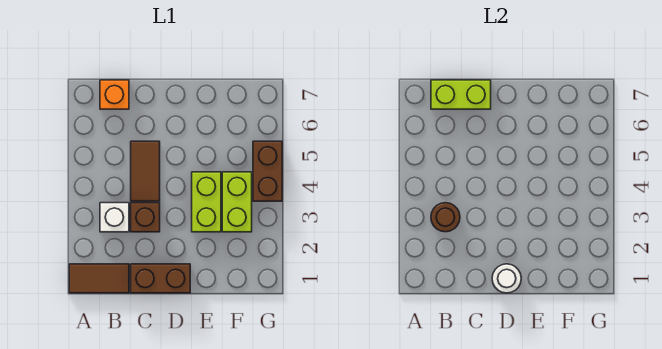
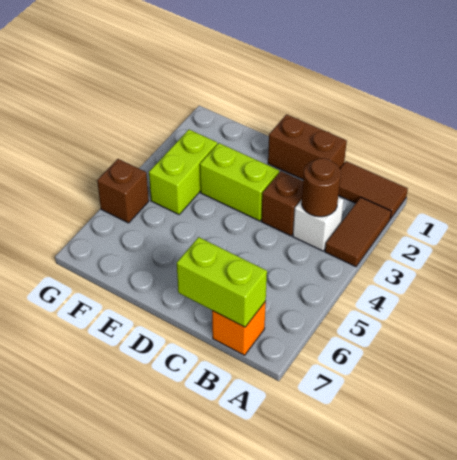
brown 1x2 tile [131,141,160,201] -> brown 1x2 tile moved to [325,197,391,267]
white 1x1 round brick [492,264,521,293] -> none
lime 1x2 brick [192,172,221,232] -> lime 1x2 brick turned to [200,143,279,221]
brown 1x2 brick [253,141,282,201] -> brown 1x1 brick [97,159,149,223]

